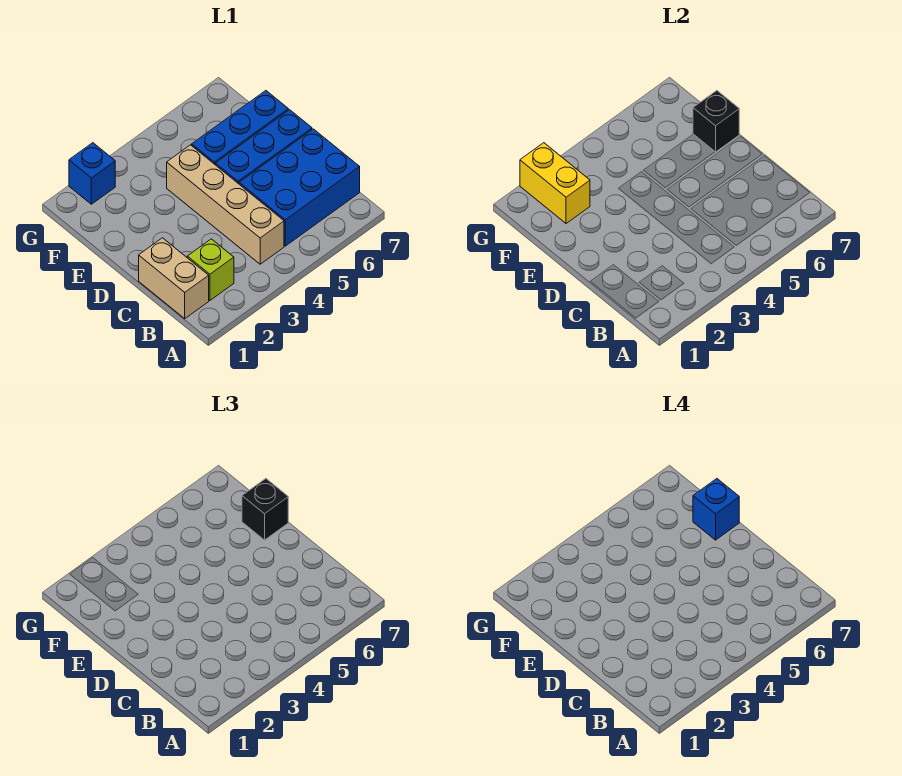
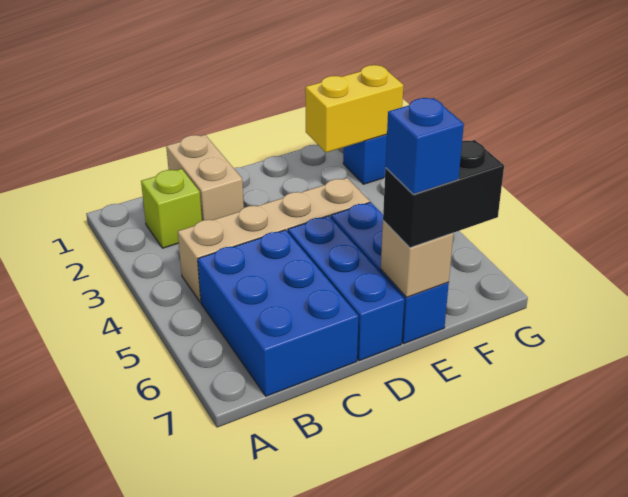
tan 1x2 brick [139,238,209,319] -> tan 1x2 brick turned to [166,135,244,221]
black 1x1 brick [693,91,739,152] -> tan 1x1 brick [381,221,453,297]
black 1x1 brick [242,479,288,540] -> black 1x2 brick [383,140,504,248]

